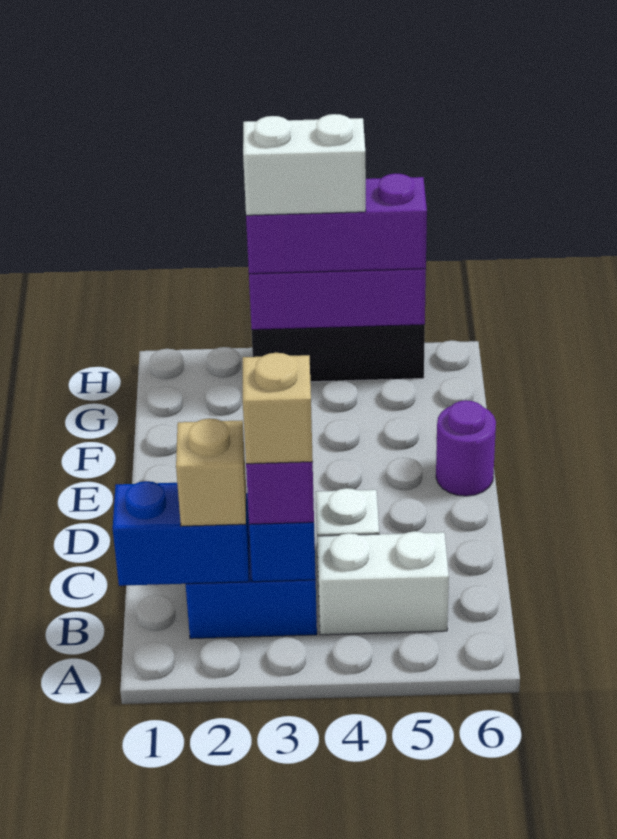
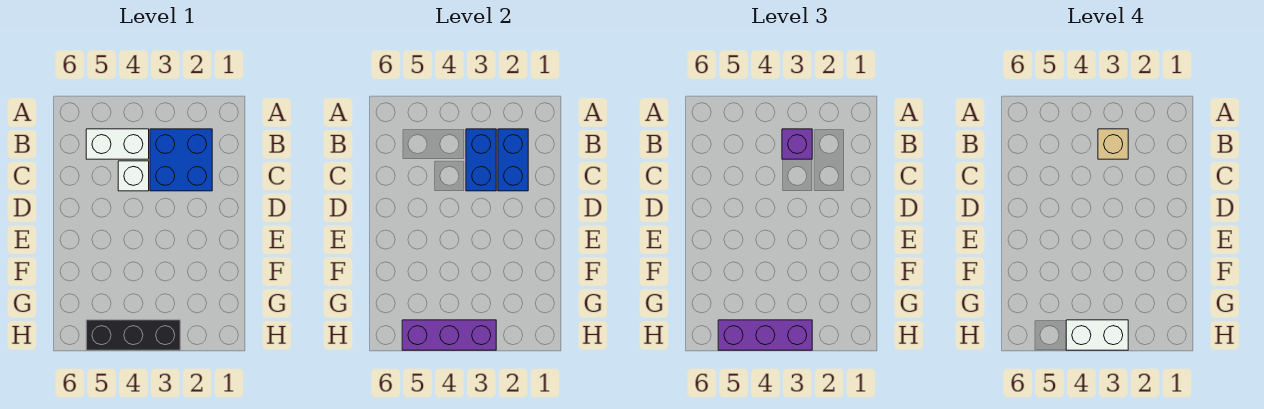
blue 1x2 brick [113,481,249,586] -> blue 1x2 brick turned to [498,129,528,191]
tan 1x1 brick [176,418,246,526] -> none
purple 1x1 round brick [436,400,496,496] -> none

